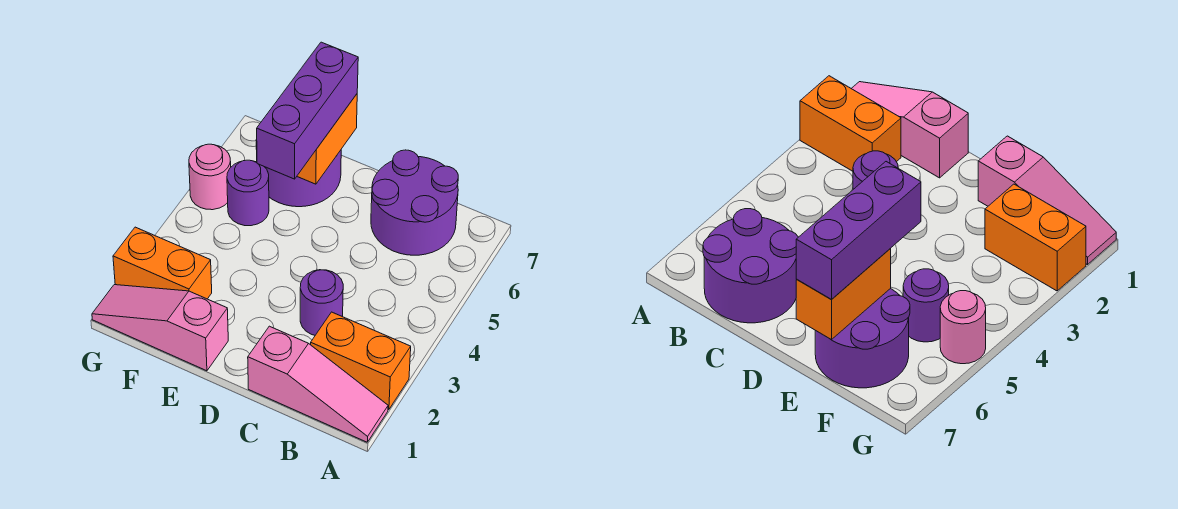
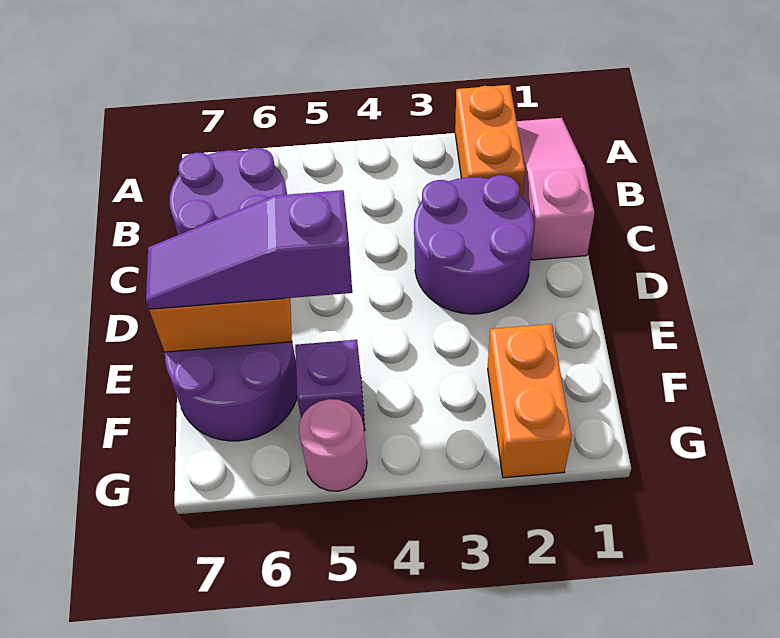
purple 1x1 round brick [300,270,343,335] -> purple 2x2 round brick [414,175,534,314]
pink 1x3 slope [92,285,228,371] -> none
purple 1x3 brick [257,42,358,179] -> purple 1x3 slope [146,190,352,309]
purple 1x1 round brick [227,160,269,226] -> purple 1x1 brick [295,340,365,431]

